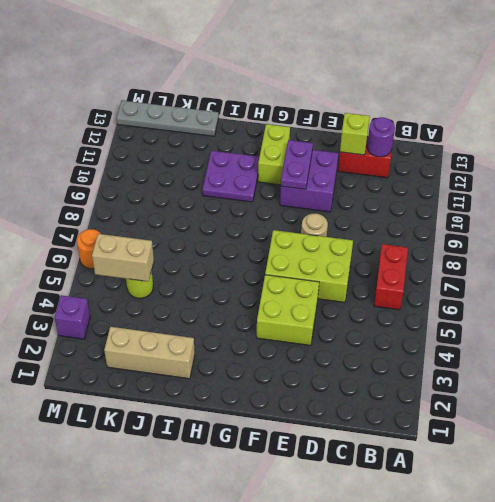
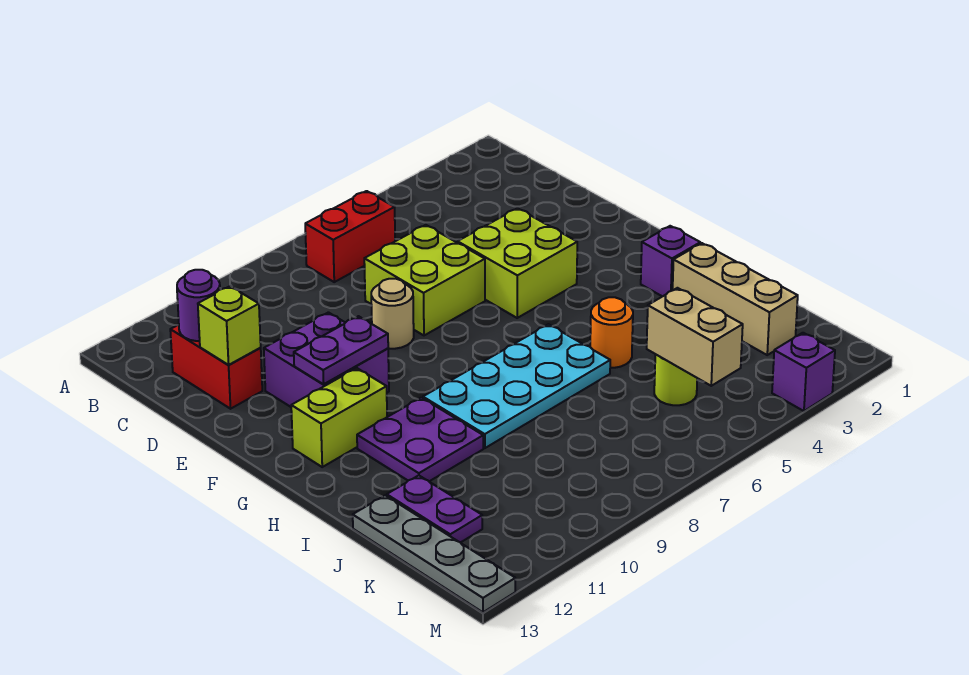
lime 2x3 brick [265,230,353,302] -> lime 2x2 brick [364,225,485,335]
none -> purple 1x1 brick [641,226,700,297]
none -> cyan 2x4 plate [423,324,610,448]
none -> purple 1x2 plate [387,475,482,543]
orange 1x1 round brick [77,229,101,269] -> orange 1x1 round brick moved to [590,297,633,368]

